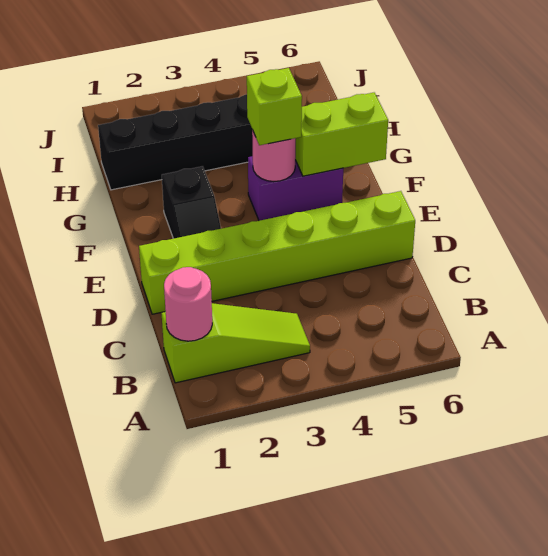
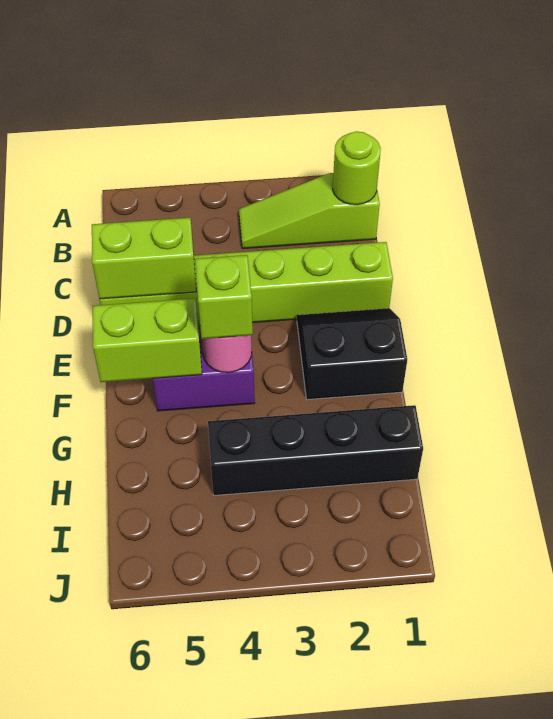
pink 1x1 round brick [164,267,212,341] -> lime 1x1 round brick [333,131,381,205]
none -> lime 1x2 brick [92,218,196,299]
black 1x2 slope [162,166,221,239] -> black 2x2 slope [297,308,407,400]

